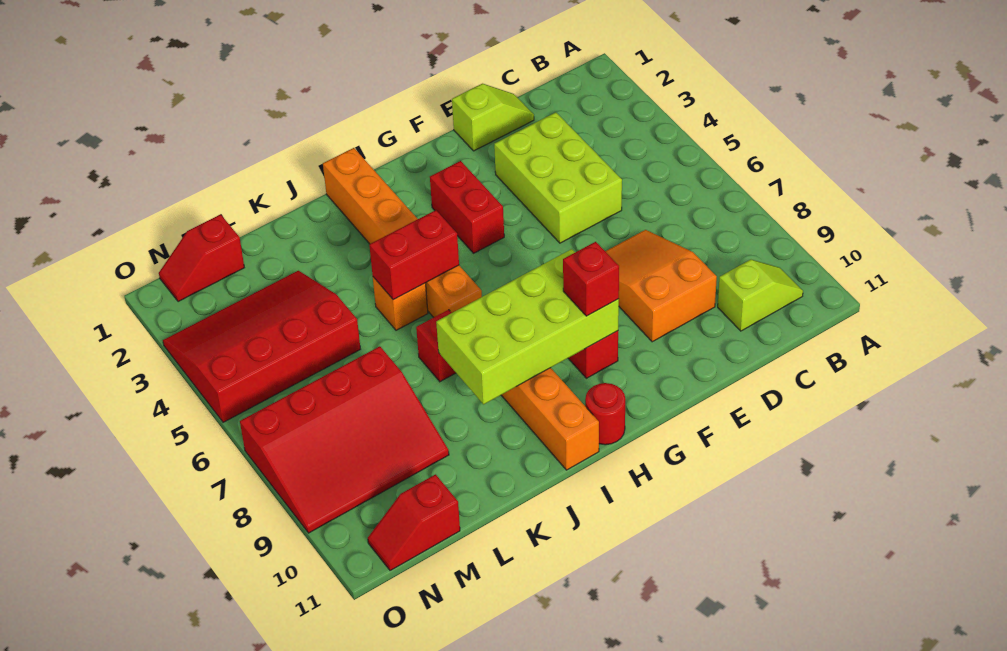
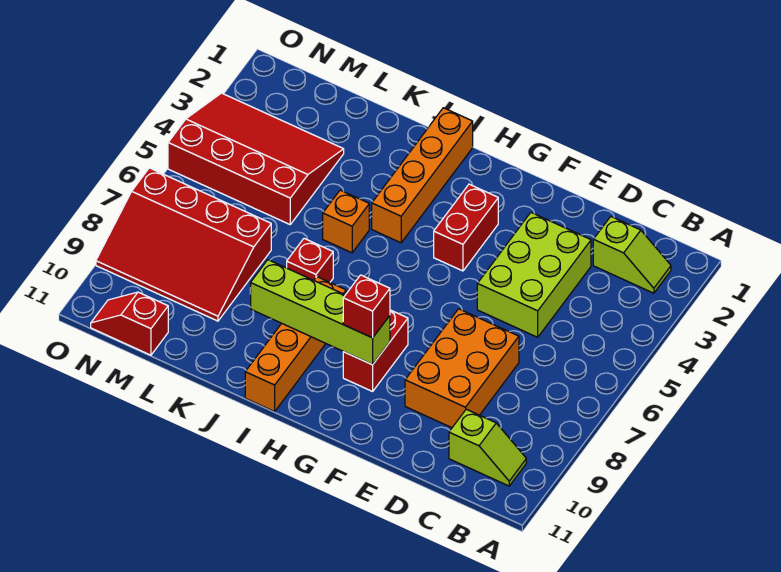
lime 1x2 slope [452,84,534,151] -> lime 1x2 slope moved to [593,217,671,293]
orange 2x3 slope [605,230,717,342] -> orange 2x3 brick [405,309,519,428]
lime 2x4 brick [436,249,619,404] -> lime 1x4 brick [250,260,390,365]
red 1x1 round brick [585,383,625,445] -> none
orange 1x6 brick [323,148,482,317] -> orange 1x4 brick [372,108,473,243]
red 1x2 brick [369,210,459,300] -> none
red 1x2 slope [159,214,244,302] -> none

